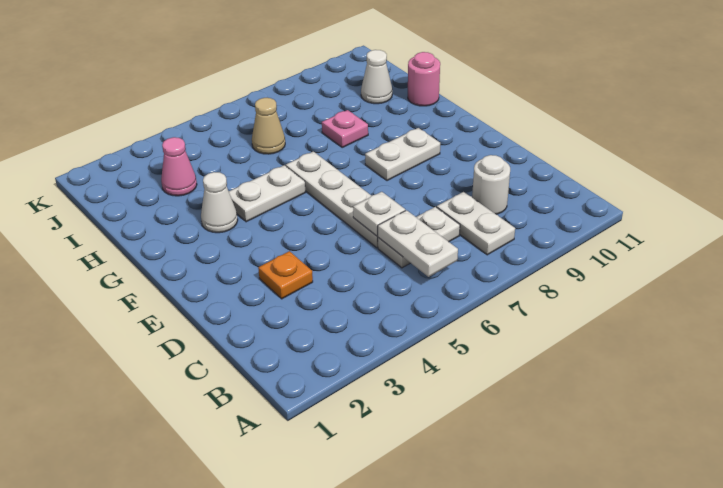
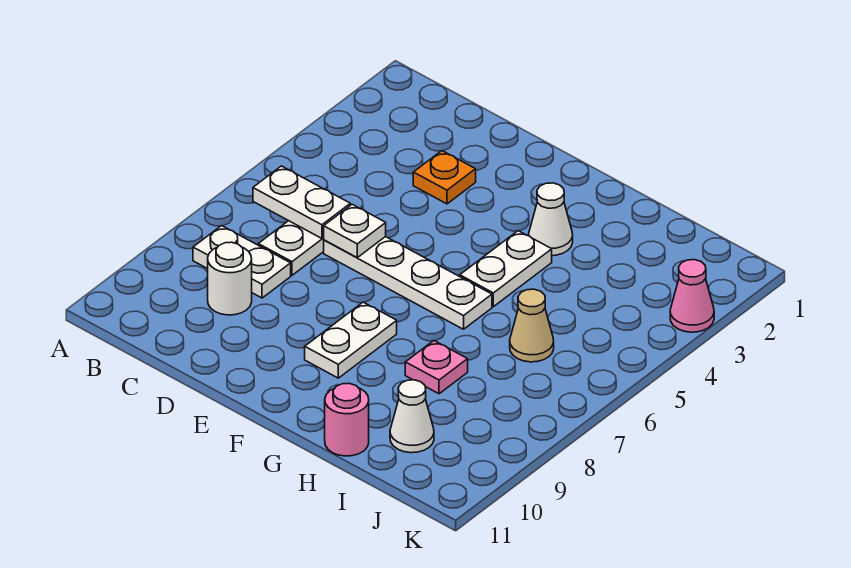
pink 1x1 cone [161,137,197,196] -> pink 1x1 cone moved to [670,260,714,332]

